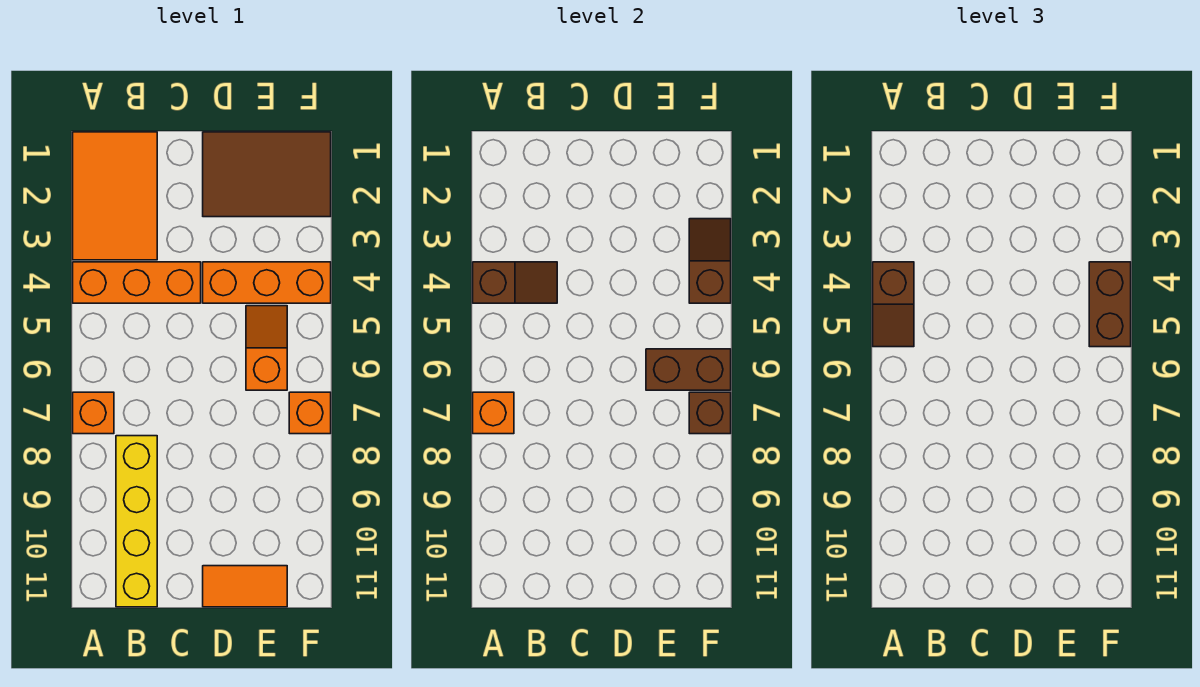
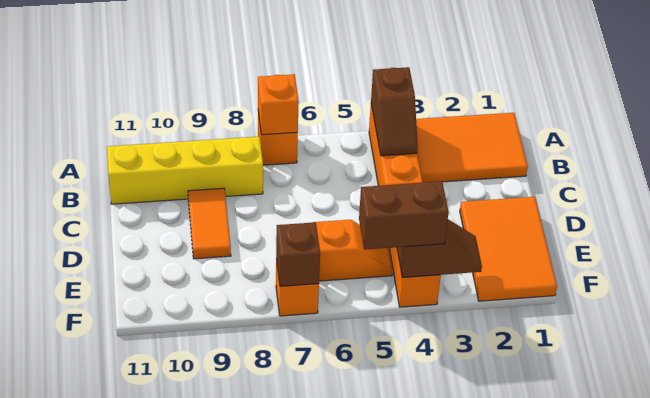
brown 1x2 slope [873,262,914,347] -> none
brown 2x3 tile [203,132,331,217] -> orange 2x3 tile [460,197,557,301]
orange 1x2 tile [203,566,287,607] -> orange 1x2 tile moved to [188,188,231,259]
brown 1x2 brick [646,349,731,390] -> none

